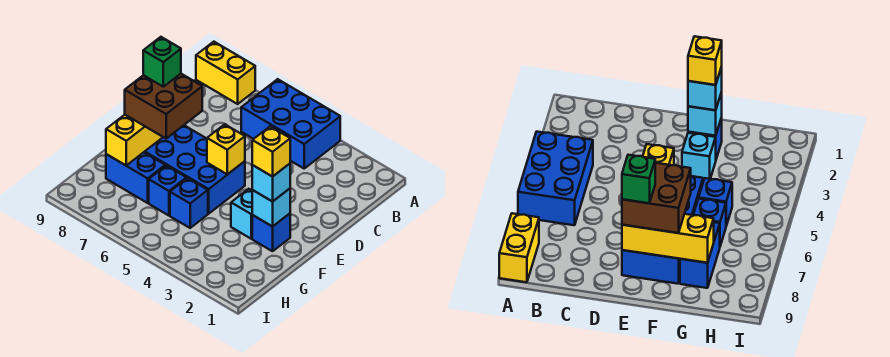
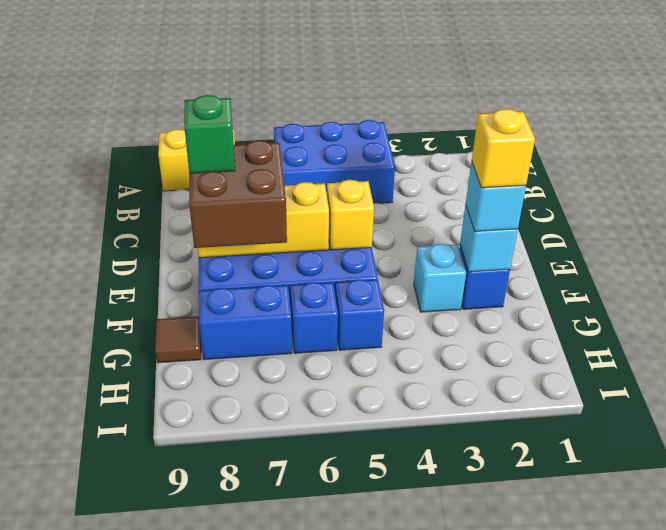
yellow 1x3 brick [106,115,163,165] -> yellow 1x3 brick turned to [197,182,329,258]
none -> brown 1x1 tile [155,316,201,363]

